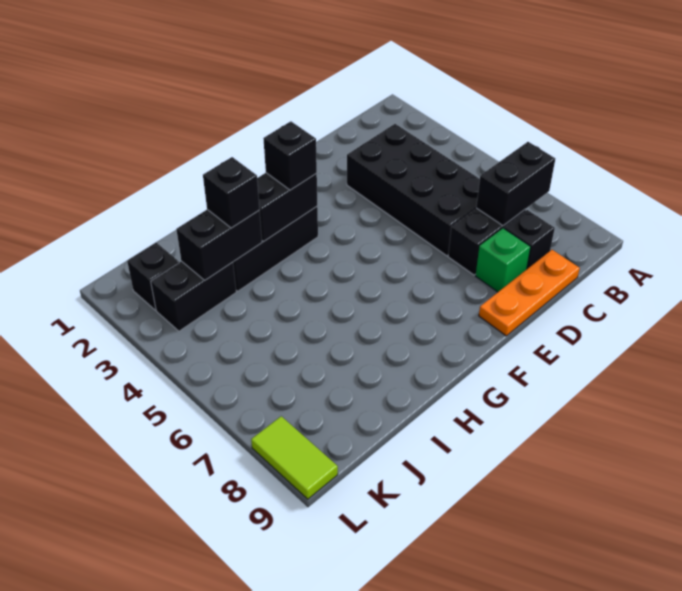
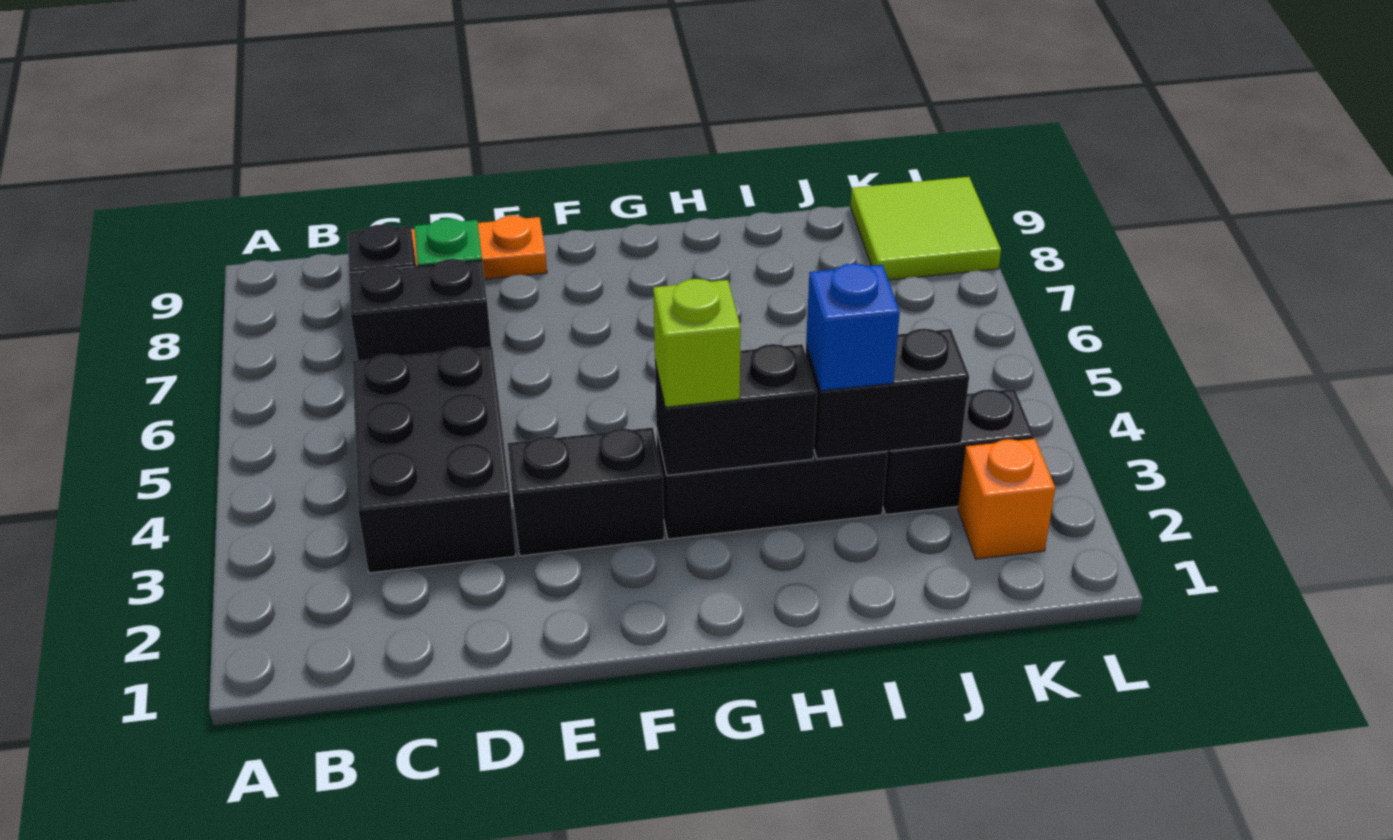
black 1x2 brick [476,142,555,226] -> black 1x2 brick moved to [508,428,664,556]
black 2x4 brick [347,124,480,256] -> black 2x3 brick [352,347,516,573]
black 1x1 brick [263,121,317,190] -> lime 1x1 brick [653,279,741,407]
black 1x1 brick [203,157,260,228] -> blue 1x1 brick [806,263,900,391]
black 1x1 brick [127,243,179,310] -> orange 1x1 brick [958,438,1055,559]
lime 1x2 tile [251,416,338,499] -> lime 2x2 tile [850,177,1001,280]

